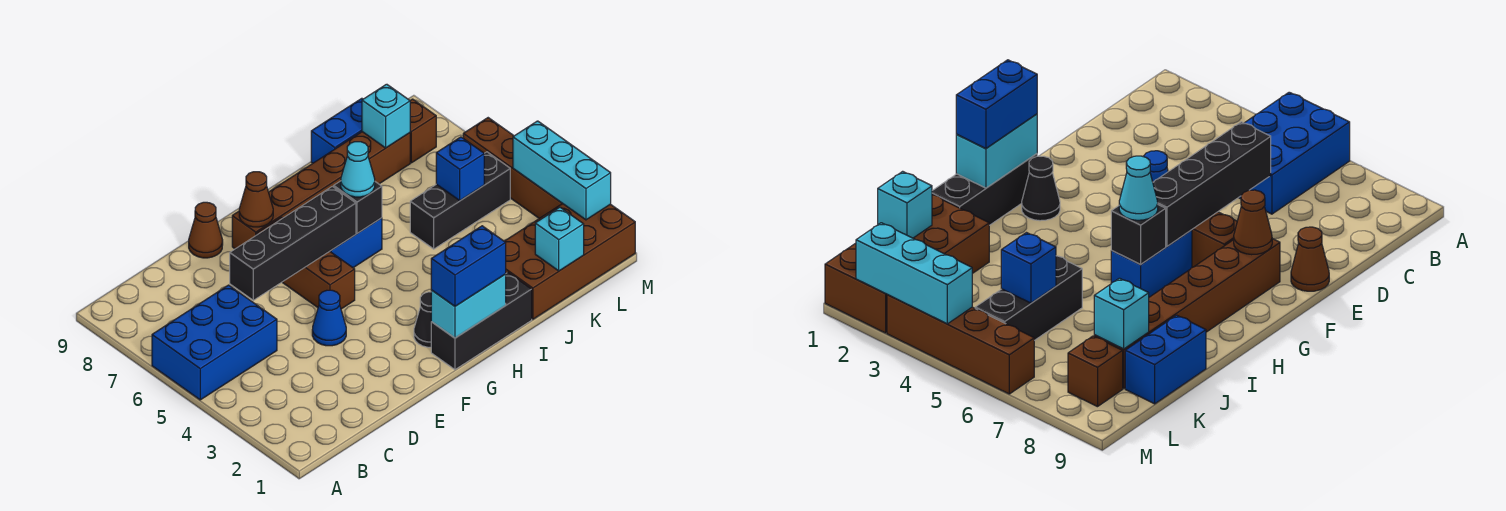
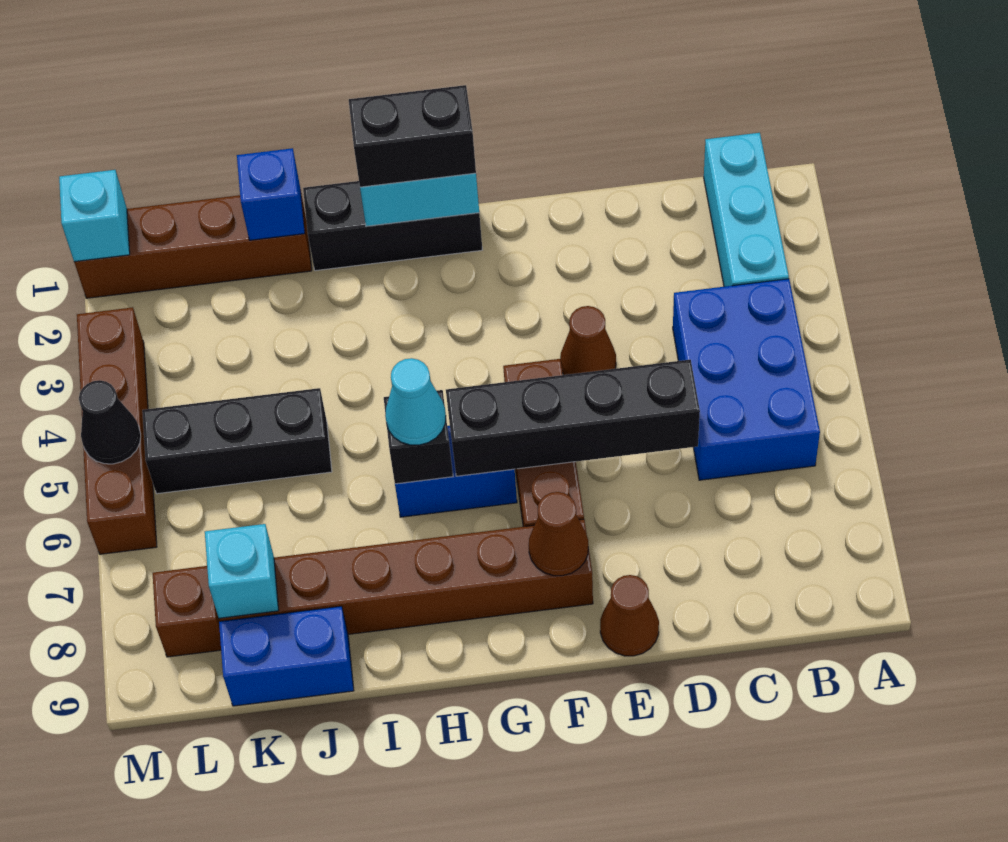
blue 2x3 brick [152,285,277,400] -> blue 2x3 brick turned to [673,279,820,480]
blue 1x1 cone [312,290,346,346] -> brown 1x1 cone [560,306,616,375]
blue 1x2 brick [431,226,506,306] -> black 1x2 brick [349,85,476,187]
black 1x1 cone [414,292,431,347] -> black 1x1 cone moved to [79,380,141,464]
brown 2x4 brick [504,204,635,319] -> brown 1x4 brick [74,189,312,298]
cyan 1x1 brick [535,207,584,271] -> cyan 1x1 brick moved to [59,170,130,262]
blue 1x1 brick [436,137,484,201] -> blue 1x1 brick moved to [237,148,305,240]
cyan 1x3 brick [513,121,611,220] -> cyan 1x3 brick moved to [704,133,789,287]

